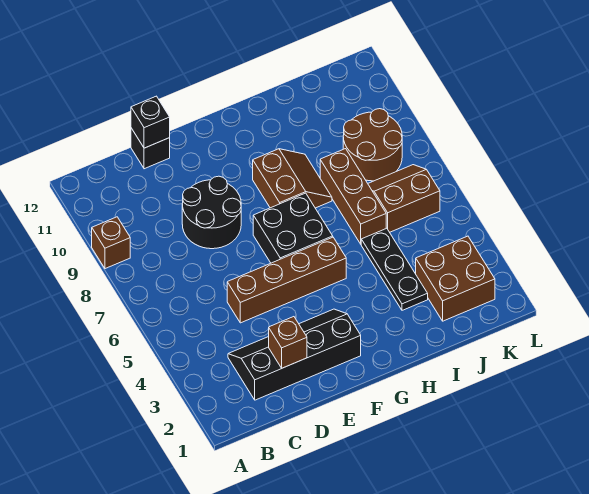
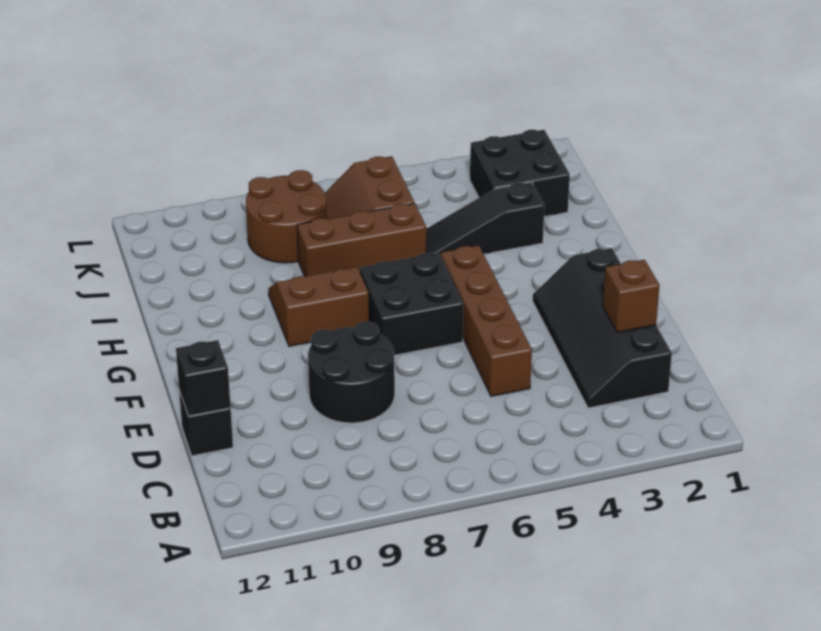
brown 1x1 brick [92,217,130,269] -> none
black 1x3 plate [361,228,428,310] -> black 1x3 slope [426,182,544,256]
brown 2x2 brick [416,236,495,321] -> black 2x2 brick [470,130,570,217]

